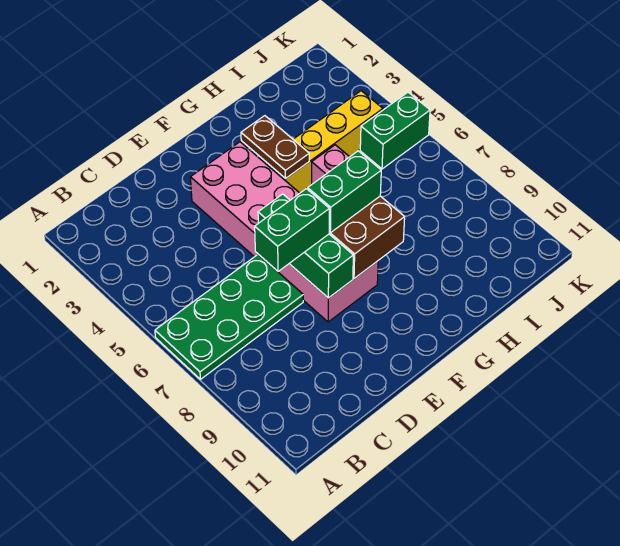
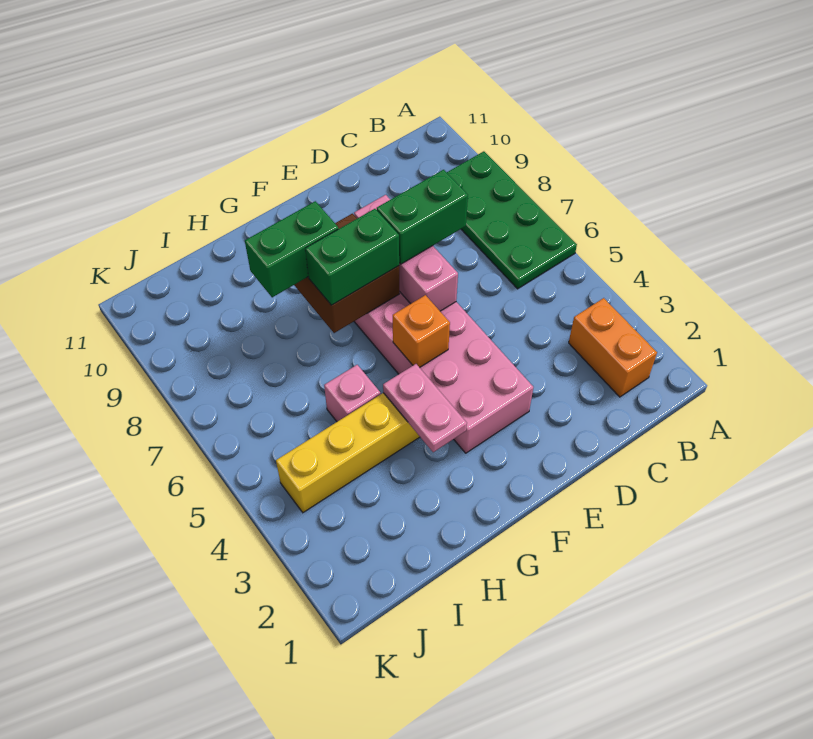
green 2x4 plate [155,255,303,379] -> green 2x4 plate turned to [447,151,577,289]
none -> orange 1x2 brick [569,298,657,397]
green 1x3 brick [258,194,353,298] -> pink 1x3 brick [354,195,458,311]
none -> orange 1x1 brick [393,295,450,368]
brown 1x2 plate [241,116,309,179] -> pink 1x2 plate [383,364,467,452]
green 1x2 brick [360,92,430,169] -> green 1x2 brick moved to [245,201,339,297]

